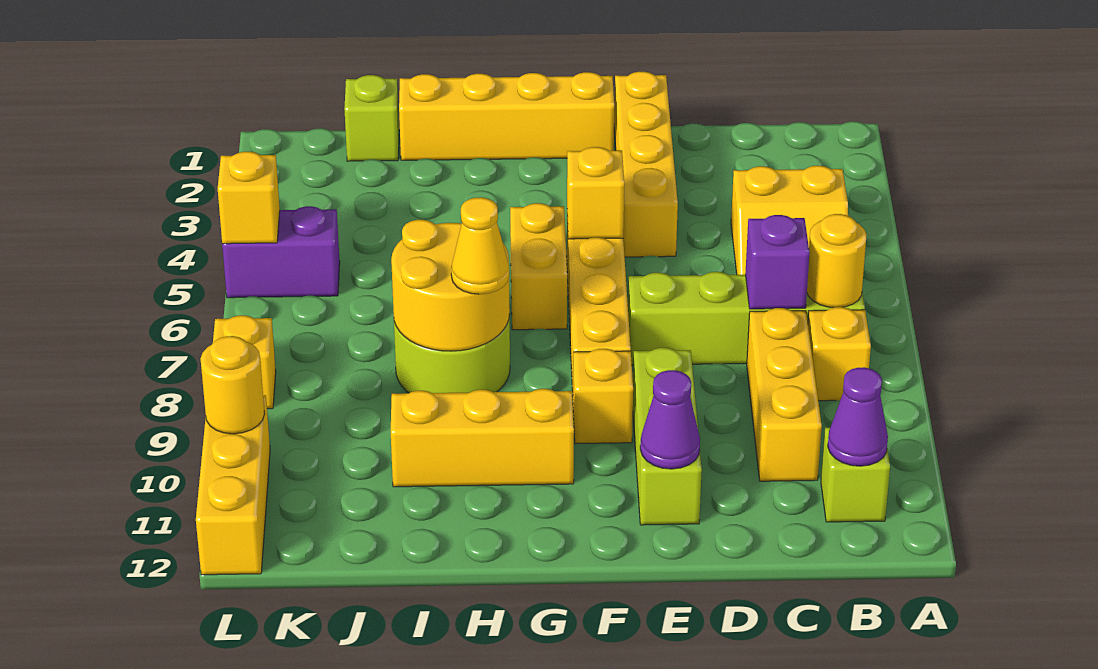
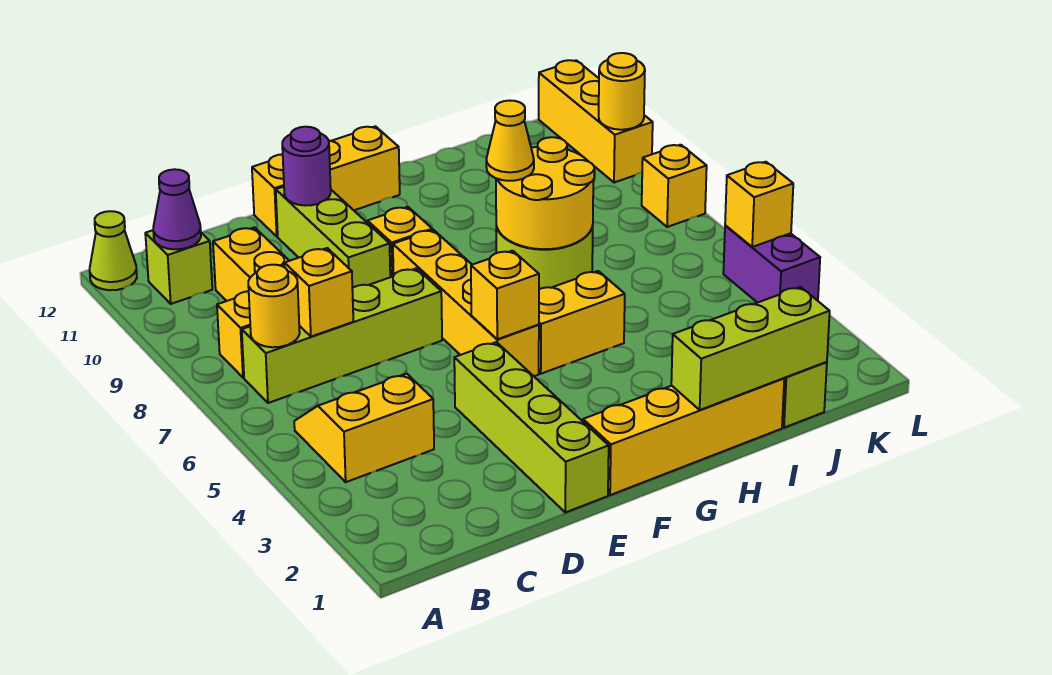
none -> lime 1x1 cone [90,211,137,290]
purple 1x1 brick [745,215,809,309] -> yellow 1x1 brick [285,248,353,337]
yellow 1x4 brick [614,72,678,257] -> lime 1x4 brick [454,342,609,512]
purple 1x1 cone [640,370,700,469] -> purple 1x1 round brick [282,127,331,205]
yellow 1x2 brick [510,203,567,330] -> yellow 1x2 brick turned to [539,271,625,374]
yellow 1x3 brick [391,389,574,487] -> yellow 1x3 brick moved to [252,126,400,236]
none -> lime 1x3 brick [671,287,830,410]
purple 1x2 brick [222,206,340,298] -> purple 1x2 brick turned to [723,225,820,303]

